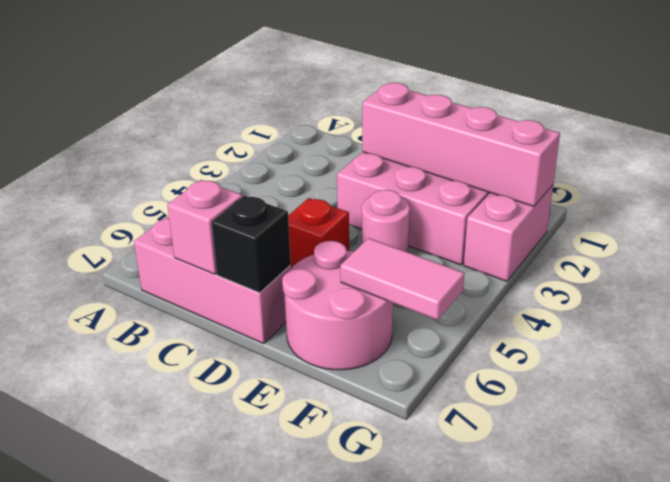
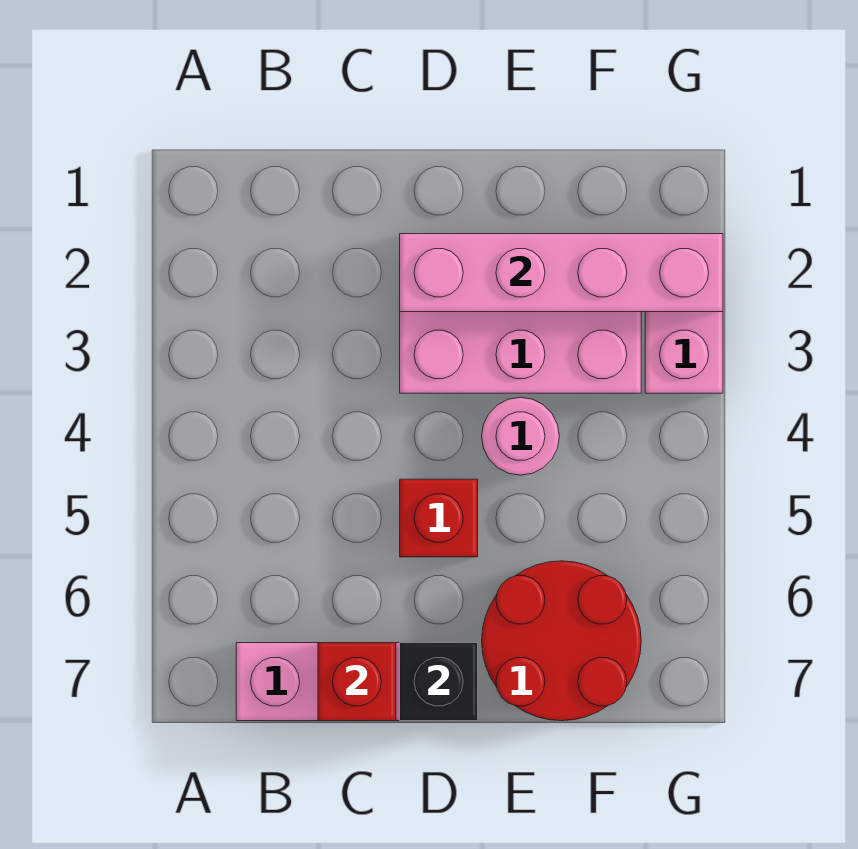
pink 1x1 brick [167,180,243,274] -> red 1x1 brick [318,643,396,721]
pink 2x2 round brick [282,241,393,370] -> red 2x2 round brick [482,561,641,721]
pink 1x2 tile [340,238,464,320] -> none

